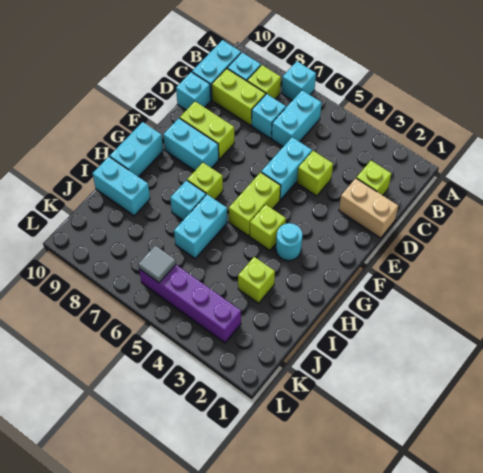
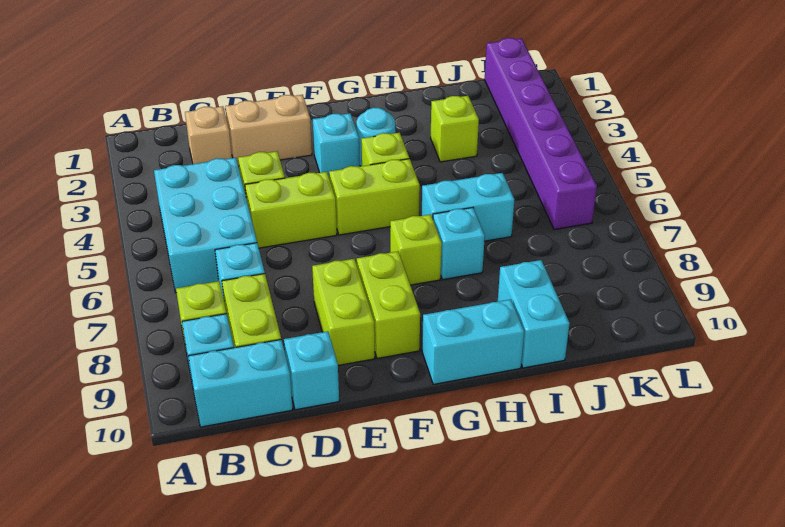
cyan 1x1 brick [282,61,316,101] -> cyan 1x1 brick moved to [313,113,360,176]
cyan 1x2 brick [272,90,322,147] -> cyan 2x3 brick [154,158,257,293]
lime 1x1 brick [356,161,391,195] -> tan 1x1 brick [185,106,232,164]
tan 1x2 brick [339,178,398,238] -> tan 1x2 brick turned to [225,95,312,166]
cyan 1x2 brick [261,137,312,200] -> lime 1x2 brick [245,172,337,248]
cyan 1x2 brick [163,118,219,171] -> lime 1x2 brick [357,251,420,358]
purple 1x4 brick [139,265,241,343] -> purple 1x6 brick [485,38,597,229]
grey 1x1 tile [138,245,176,283] -> none

